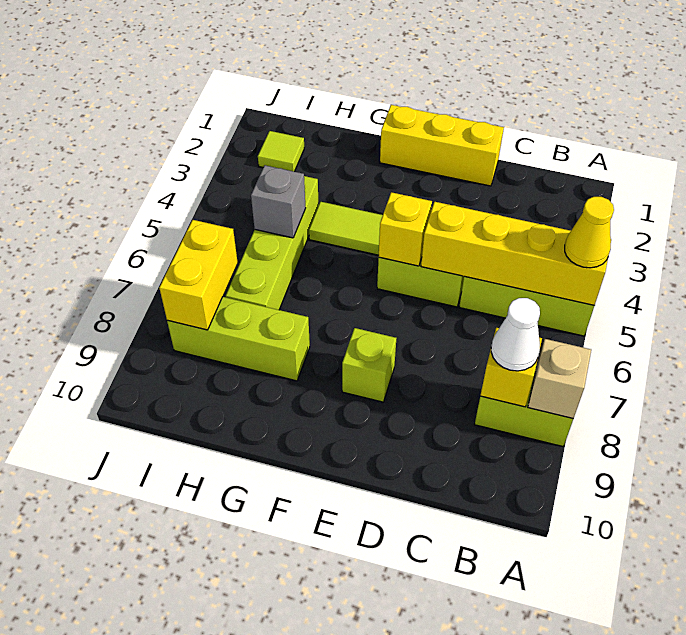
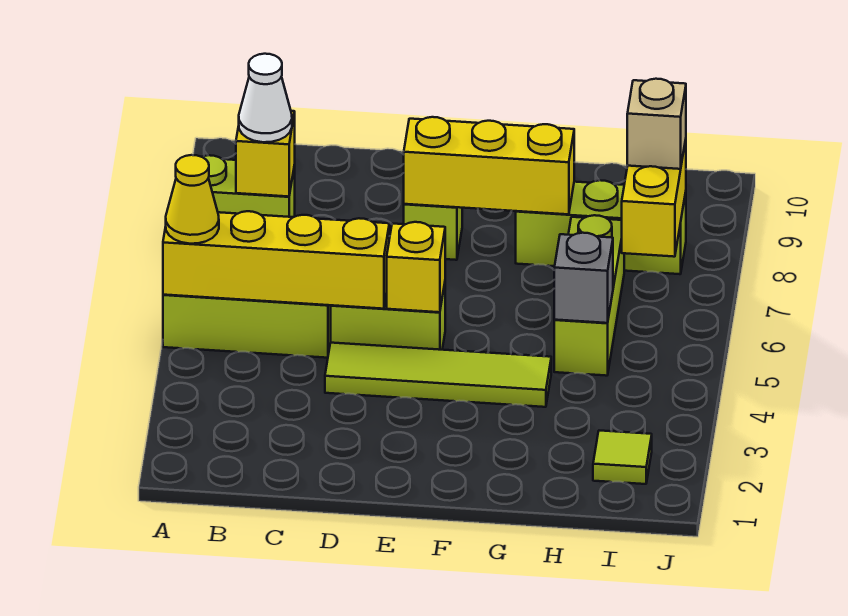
tan 1x1 brick [528,339,591,419] -> tan 1x1 brick moved to [627,79,686,169]
yellow 1x3 brick [380,105,504,186] -> yellow 1x3 brick moved to [404,117,574,214]
lime 1x4 brick [226,176,319,310] -> lime 1x3 brick [554,215,624,376]

